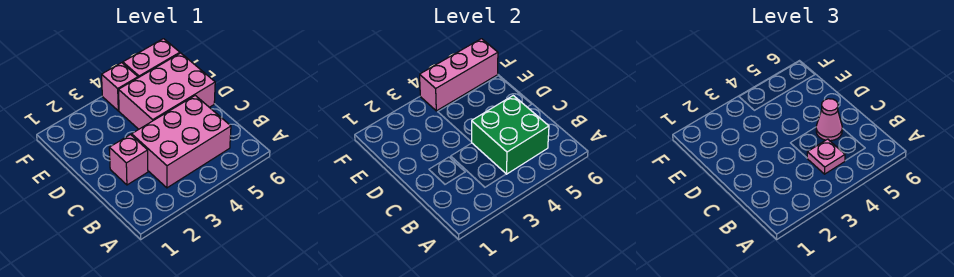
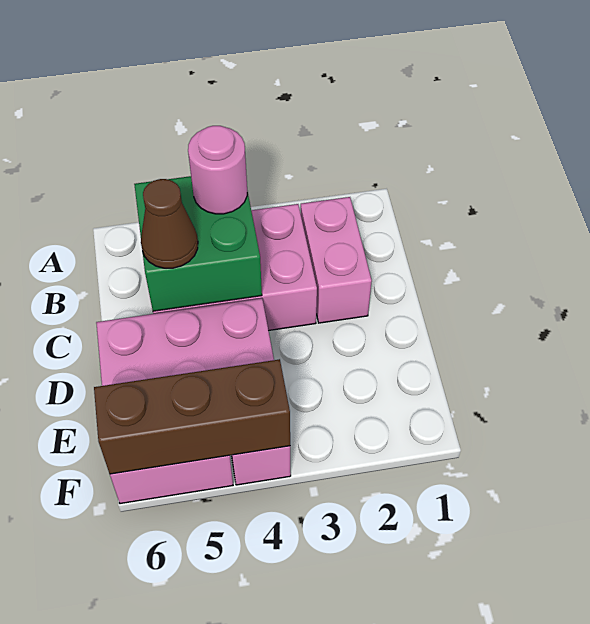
pink 1x1 plate [807,139,845,174] -> pink 1x1 round brick [188,126,247,214]
pink 1x1 brick [109,135,148,185] -> pink 1x2 brick [301,197,372,323]
pink 1x1 cone [816,99,842,141] -> brown 1x1 cone [141,179,198,268]
pink 1x3 brick [420,39,498,111] -> brown 1x3 brick [94,359,290,474]

